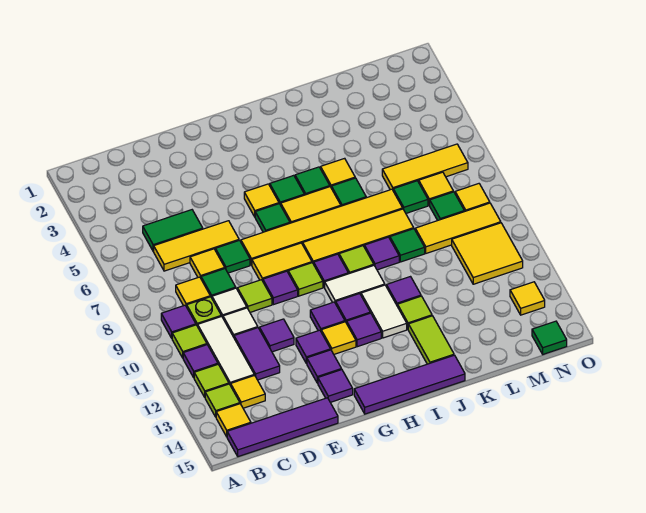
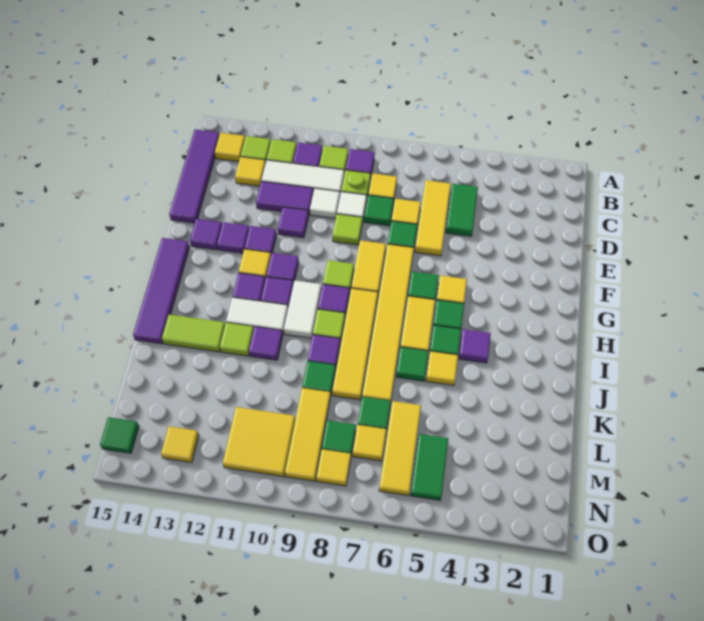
purple 1x1 tile [263,271,298,305] -> purple 1x1 tile moved to [459,329,491,363]
none -> green 1x2 tile [411,434,448,500]

